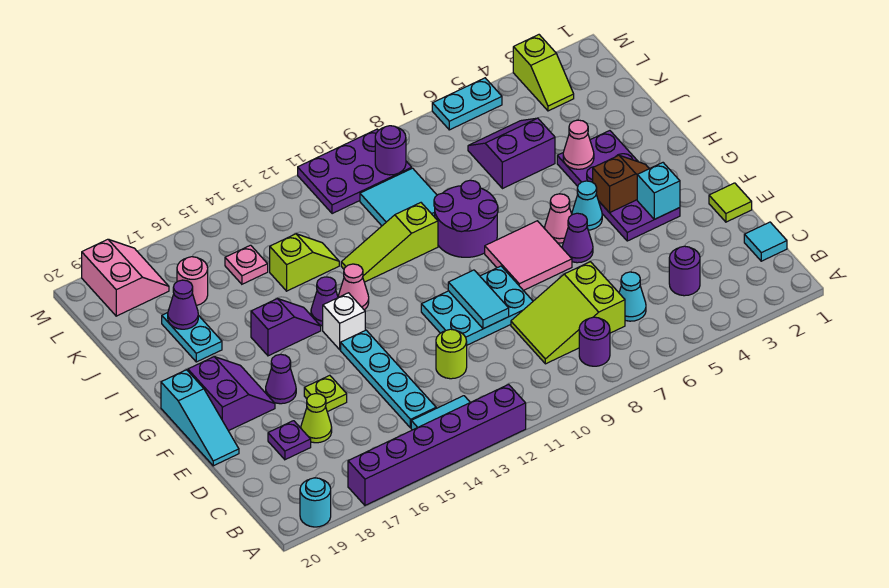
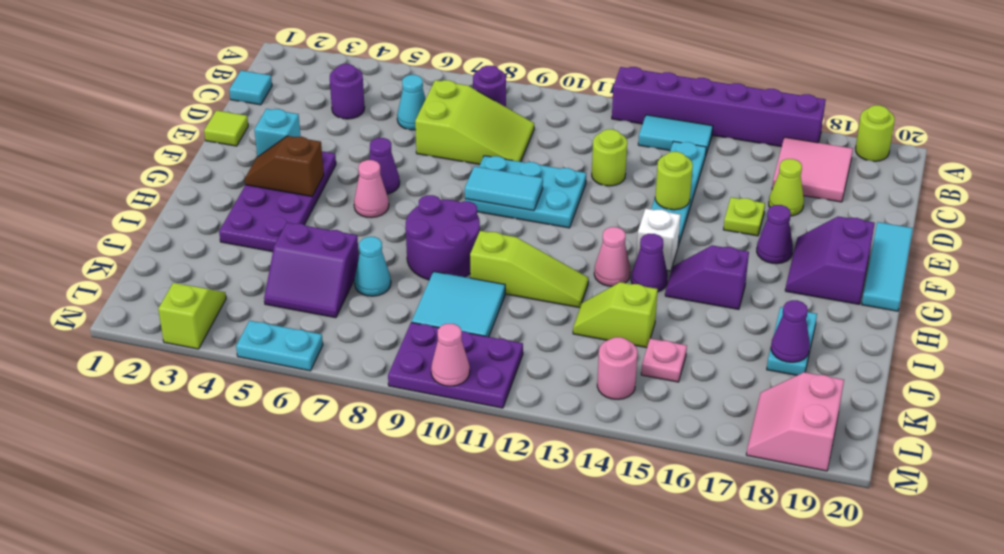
cyan 1x1 round brick [300,478,331,527] -> lime 1x1 round brick [855,105,895,161]
purple 1x1 plate [268,421,311,460] -> none
cyan 1x2 tile [448,270,509,329] -> cyan 1x2 tile turned to [465,166,543,211]
none -> lime 1x1 round brick [655,152,693,210]
cyan 1x3 slope [161,370,239,466] -> cyan 1x3 tile [862,222,913,311]
pink 2x2 tile [485,221,572,291] -> pink 2x2 tile moved to [772,137,853,202]
cyan 1x1 cone [572,181,602,230] -> cyan 1x1 cone moved to [354,237,391,296]
pink 1x1 cone [563,120,594,169] -> pink 1x1 cone moved to [431,324,470,386]
pink 1x1 round brick [177,257,208,306] -> pink 1x1 round brick moved to [597,337,638,399]
purple 1x1 round brick [375,126,406,175] -> none

